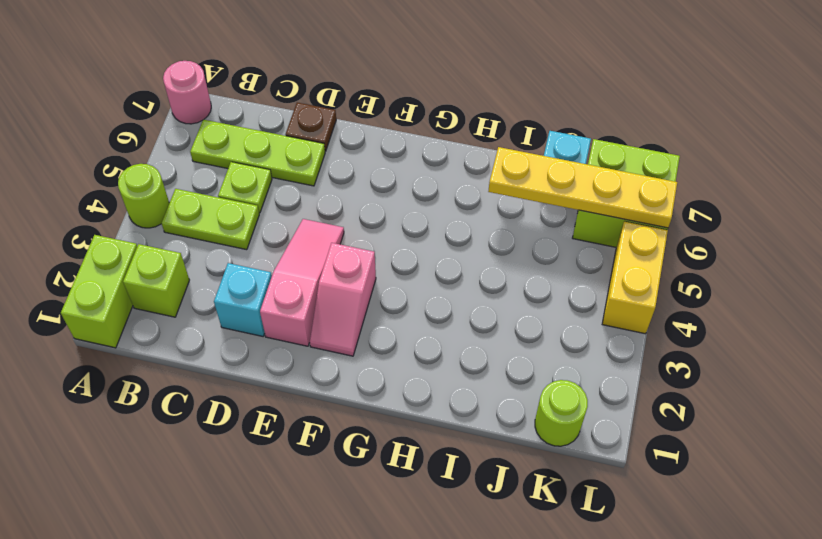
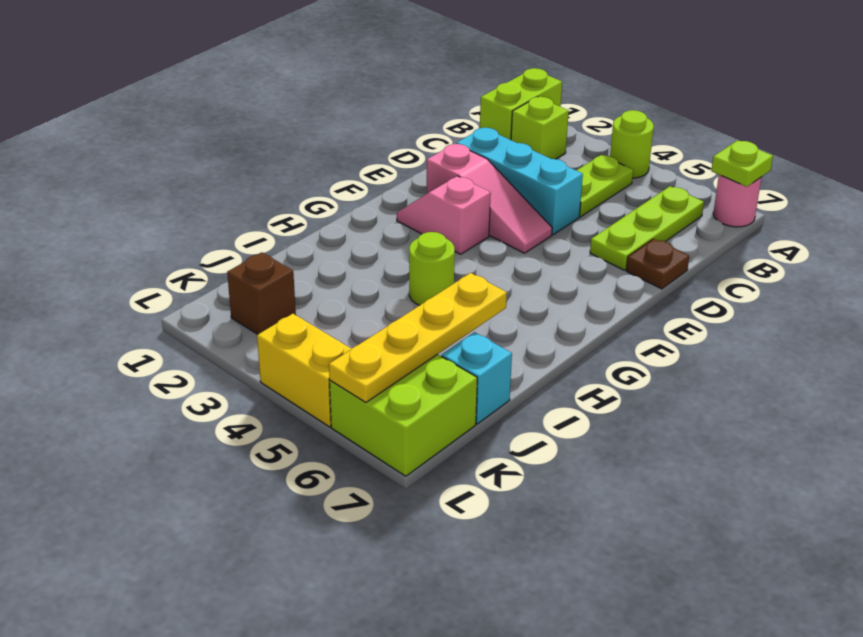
lime 1x2 brick [61,235,137,348] -> lime 1x2 brick turned to [480,68,562,140]
lime 1x1 plate [218,162,272,213] -> lime 1x1 plate moved to [711,141,773,187]
cyan 1x1 brick [214,263,272,336] -> cyan 1x3 brick [456,128,583,235]
lime 1x1 round brick [535,380,588,446] -> lime 1x1 round brick moved to [409,232,455,305]
none -> brown 1x1 brick [227,252,296,334]

